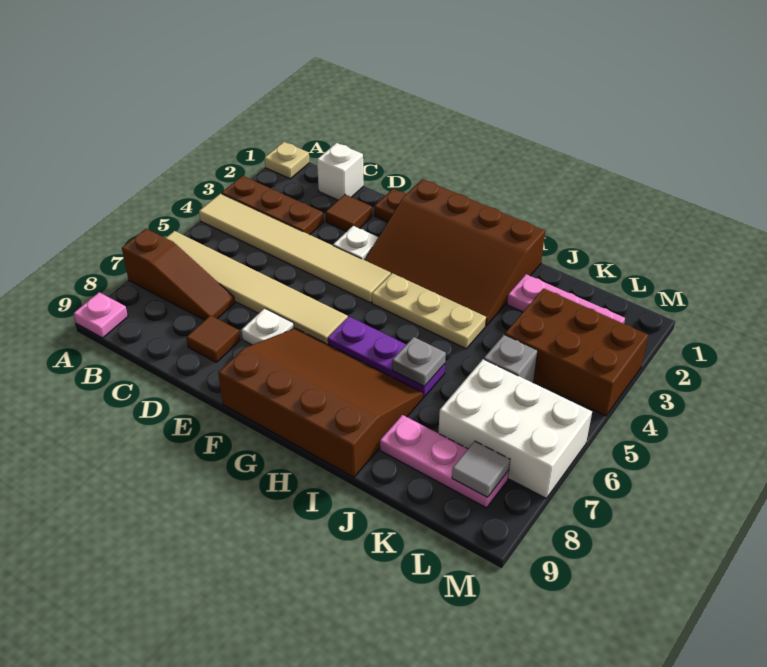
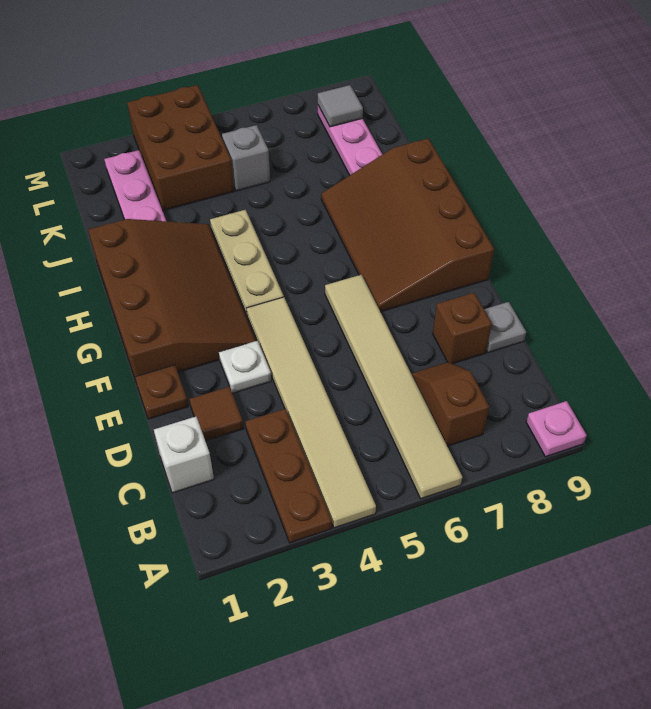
tan 1x1 plate [265,142,310,179] -> none
brown 1x3 slope [122,229,235,320] -> brown 1x2 slope [411,362,489,446]
brown 1x1 tile [186,315,240,362] -> brown 1x1 brick [433,293,492,363]
white 1x1 plate [242,308,294,345] -> none
purple 1x3 plate [327,317,445,397] -> none
grey 1x1 plate [392,337,446,386] -> grey 1x1 plate moved to [484,302,526,353]
white 2x3 brick [438,359,592,498] -> none

